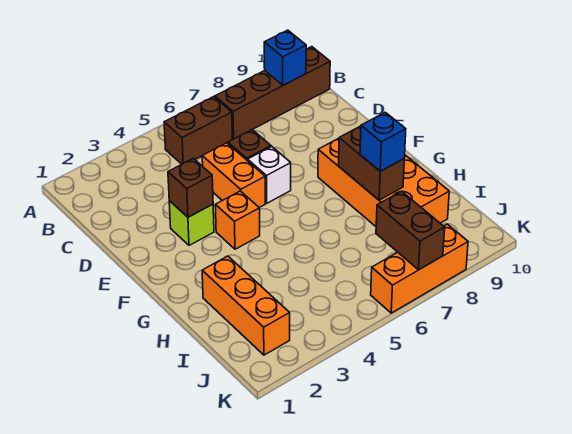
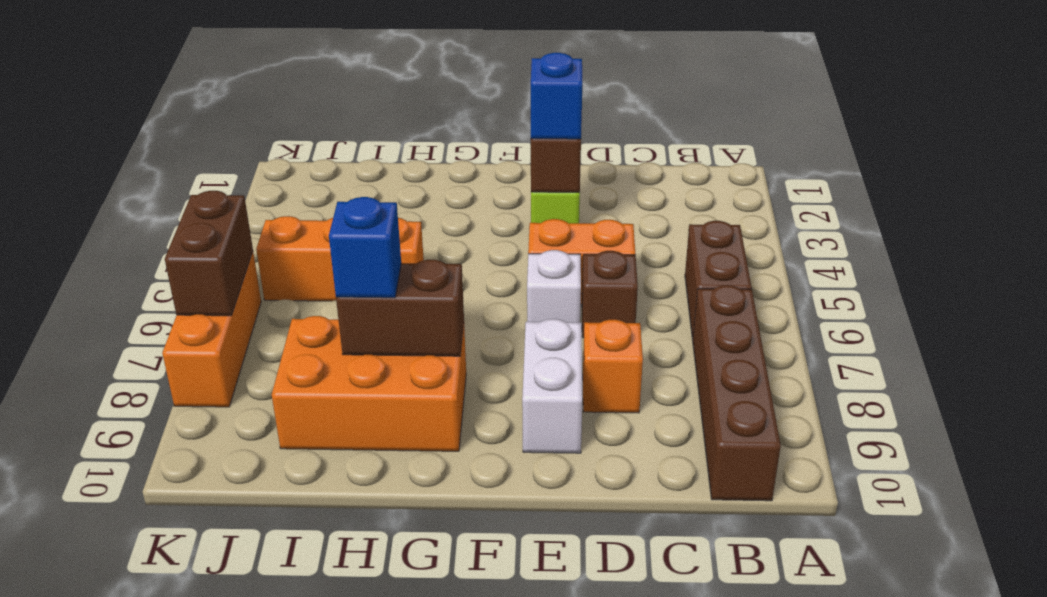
blue 1x1 brick [264,30,306,85] -> blue 1x1 brick moved to [531,53,582,139]
none -> white 1x2 brick [522,319,582,453]
orange 1x1 brick [215,191,260,249] -> orange 1x1 brick moved to [583,320,643,413]
orange 2x4 brick [318,138,449,226] -> orange 2x3 brick [272,316,466,451]
orange 1x3 brick [202,256,290,355] -> orange 1x3 brick moved to [256,216,424,301]
brown 1x2 brick [376,191,445,270] -> brown 1x2 brick turned to [165,191,253,316]

